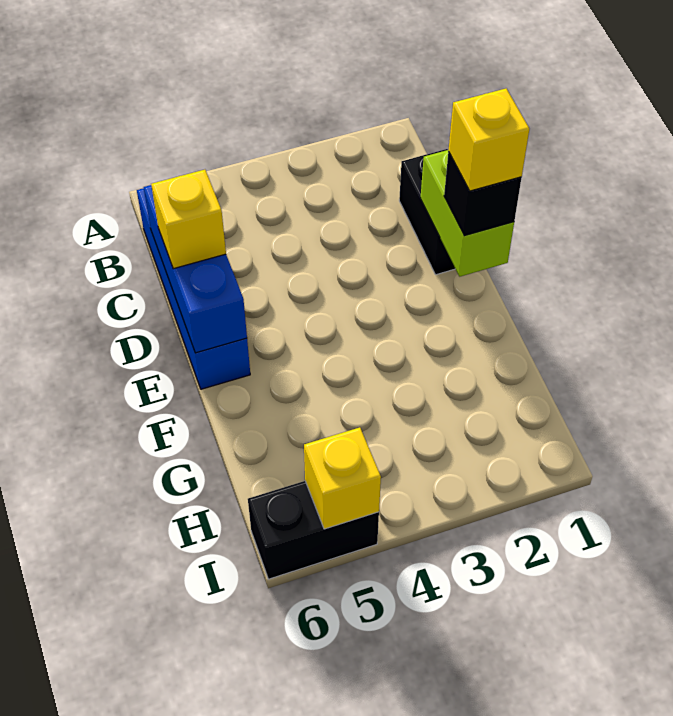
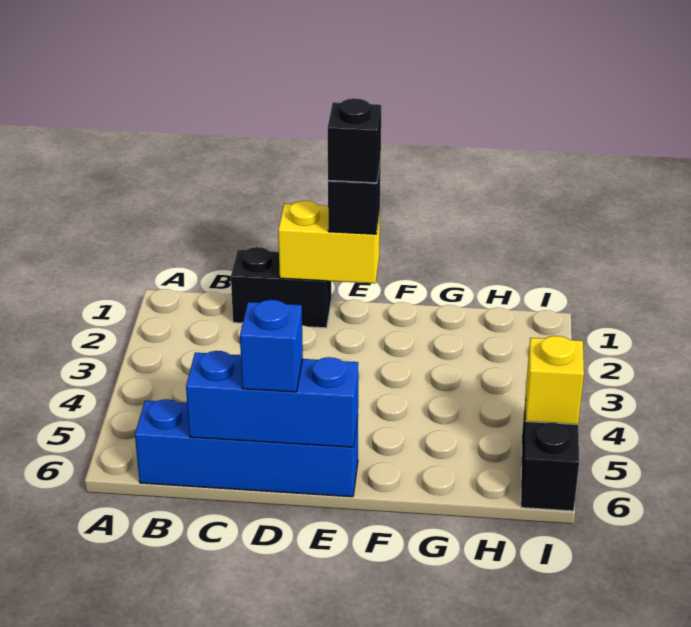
lime 1x2 brick [420,150,514,276] -> yellow 1x2 brick [278,201,380,283]
yellow 1x1 brick [151,170,226,269] -> blue 1x1 brick [240,300,303,392]
yellow 1x1 brick [448,89,529,191] -> black 1x1 brick [328,98,381,183]

